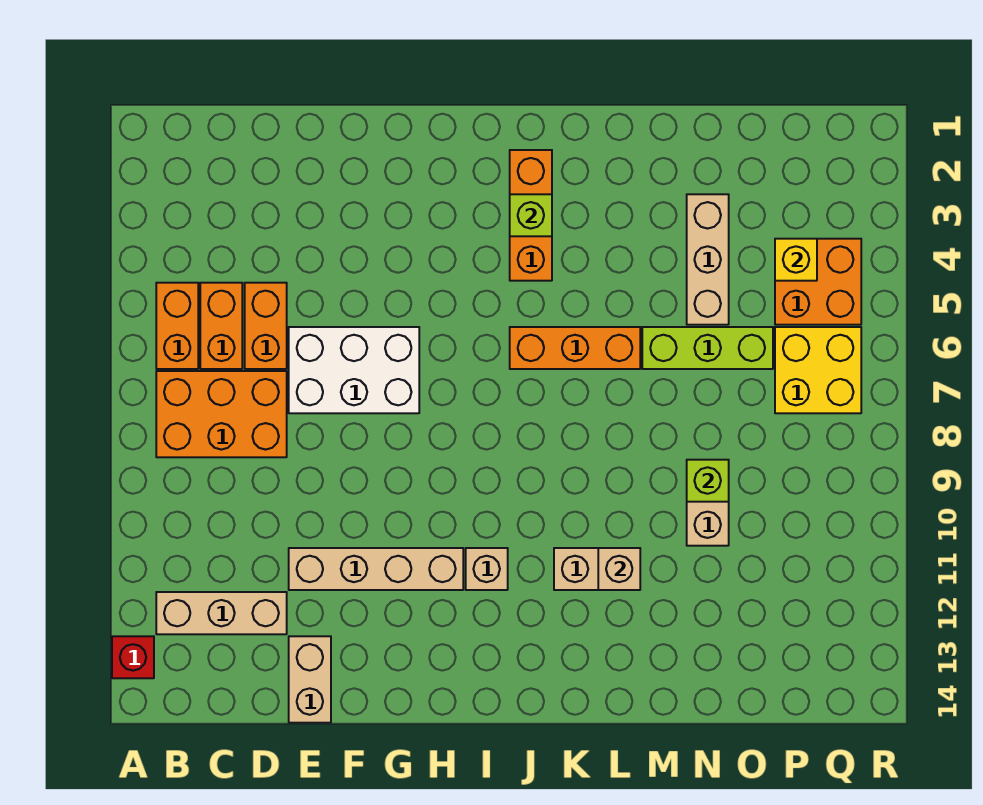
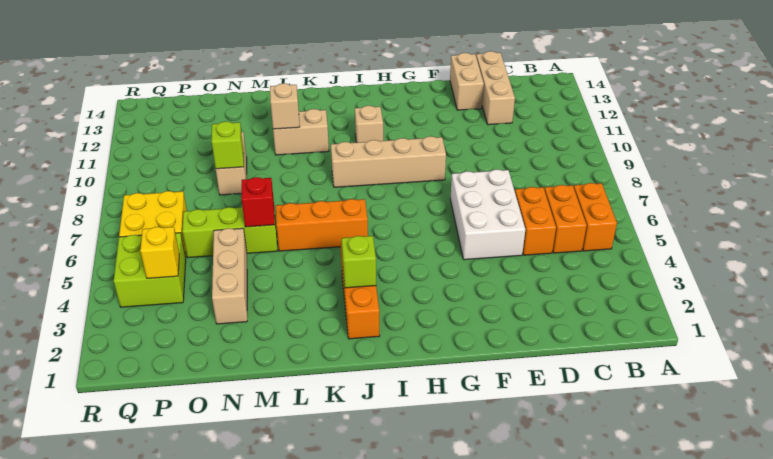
red 1x1 brick [112,636,154,678] -> red 1x1 brick moved to [242,177,275,227]
orange 2x3 brick [156,371,287,457] -> none
tan 1x3 brick [156,592,287,634] -> tan 1x3 brick turned to [476,51,515,125]
white 2x3 brick [289,327,419,413] -> white 2x3 brick turned to [450,169,525,260]
tan 1x4 brick [289,548,463,590] -> tan 1x4 brick moved to [331,136,446,187]
orange 2x2 brick [775,239,861,325] -> lime 2x2 brick [114,233,186,307]

